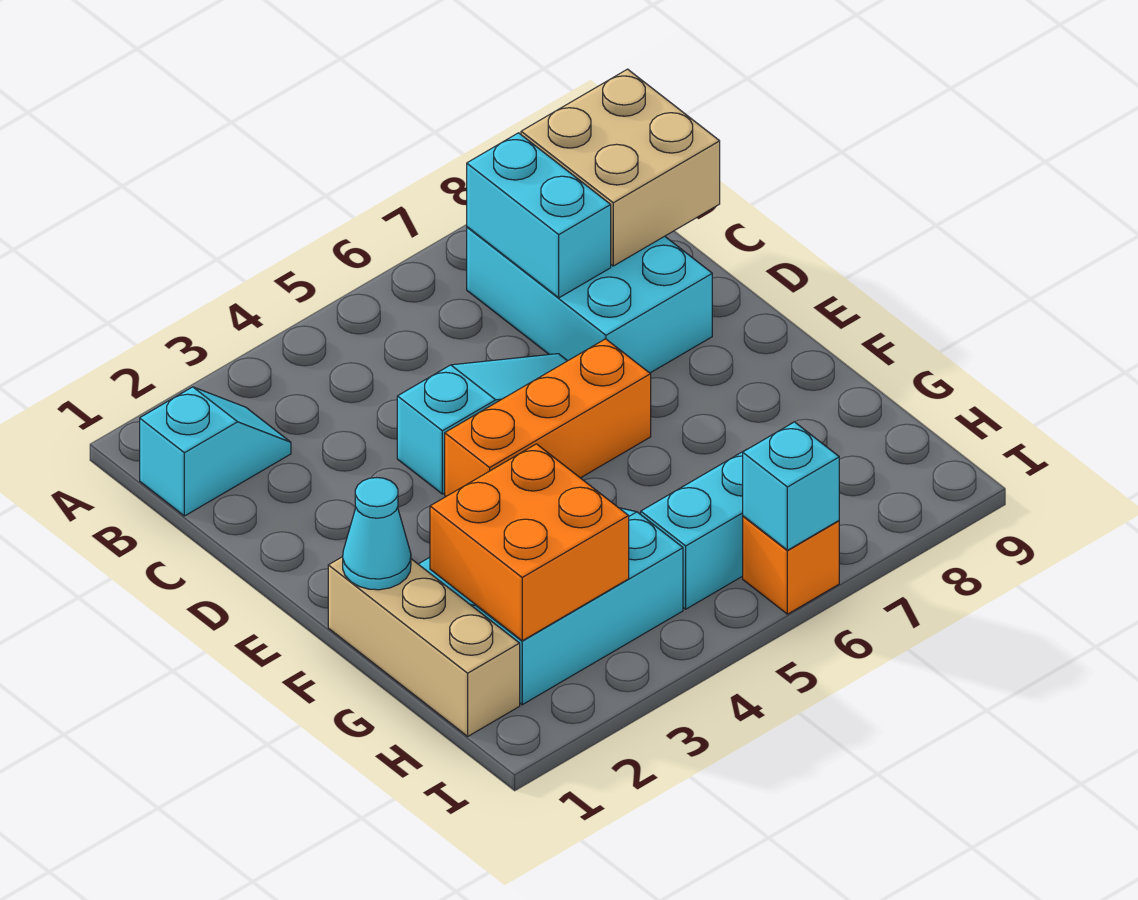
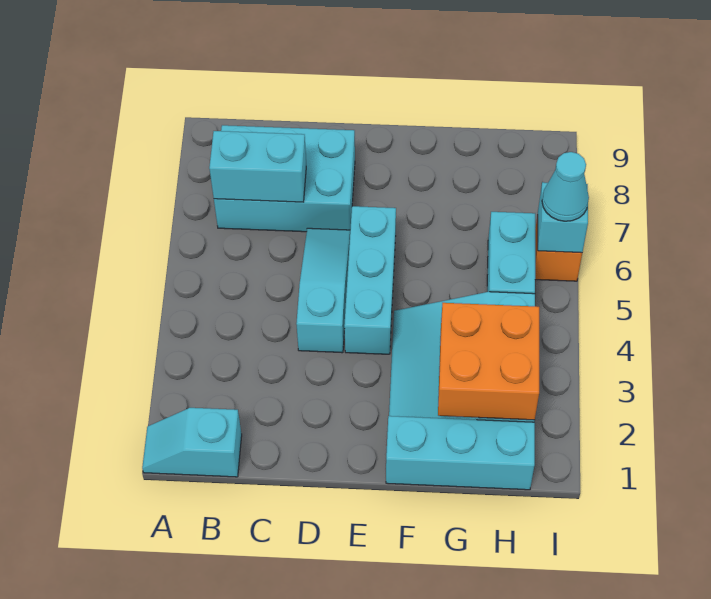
cyan 1x2 slope [140,387,291,516] -> cyan 1x2 slope turned to [142,408,242,477]
tan 2x2 brick [521,69,720,266] -> none
orange 1x3 brick [445,339,651,497] -> cyan 1x3 brick [344,206,396,354]
tan 1x3 brick [328,557,520,736] -> cyan 1x3 brick [386,416,535,490]
cyan 1x1 cone [343,478,411,590] -> cyan 1x1 cone moved to [542,152,589,221]

